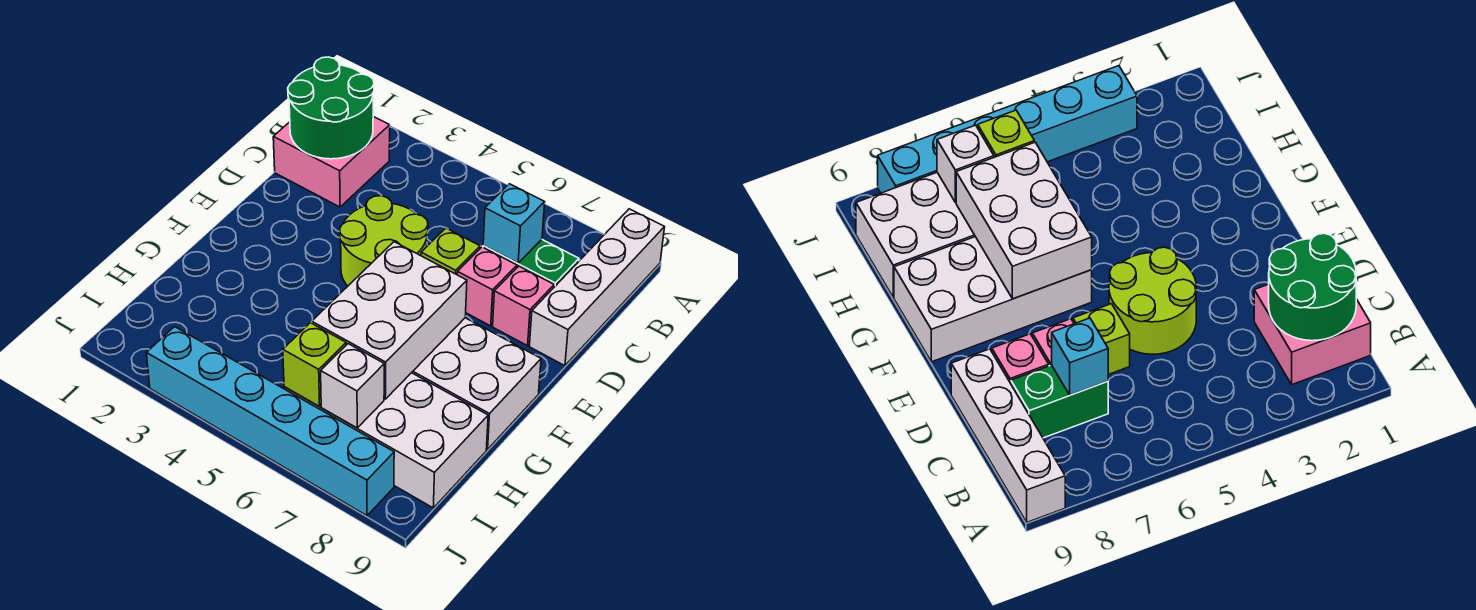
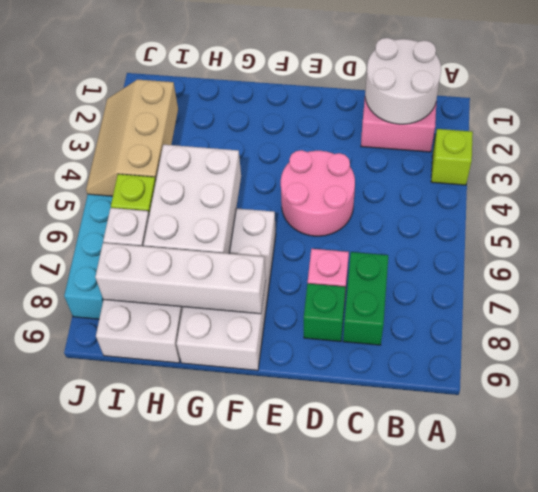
white 1x4 brick [529,209,665,366] -> white 1x4 brick moved to [95,243,266,314]
green 2x2 round brick [288,57,374,159] -> white 2x2 round brick [365,38,441,124]
cyan 1x1 brick [483,184,545,263] -> none
lime 2x2 round brick [340,196,428,286] -> pink 2x2 round brick [281,150,355,236]
lime 1x1 brick [421,228,480,275] -> lime 1x1 brick moved to [431,129,473,185]
pink 1x1 brick [493,266,554,346] -> green 1x1 brick [304,284,346,342]
white 2x3 brick [312,242,467,399] -> white 2x3 brick turned to [144,145,241,254]
none -> tan 2x3 slope [86,79,178,196]

